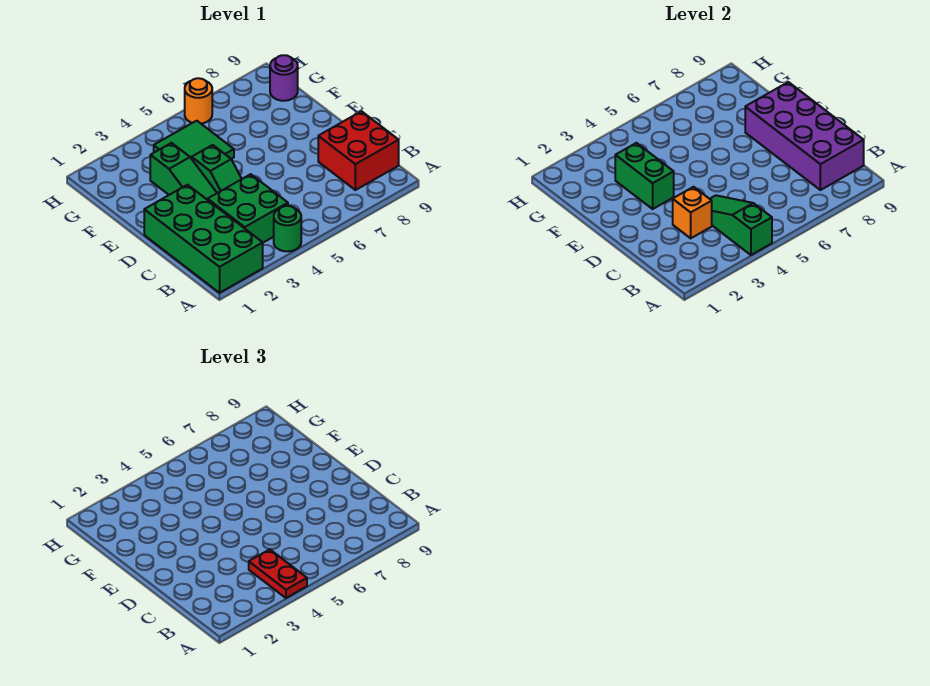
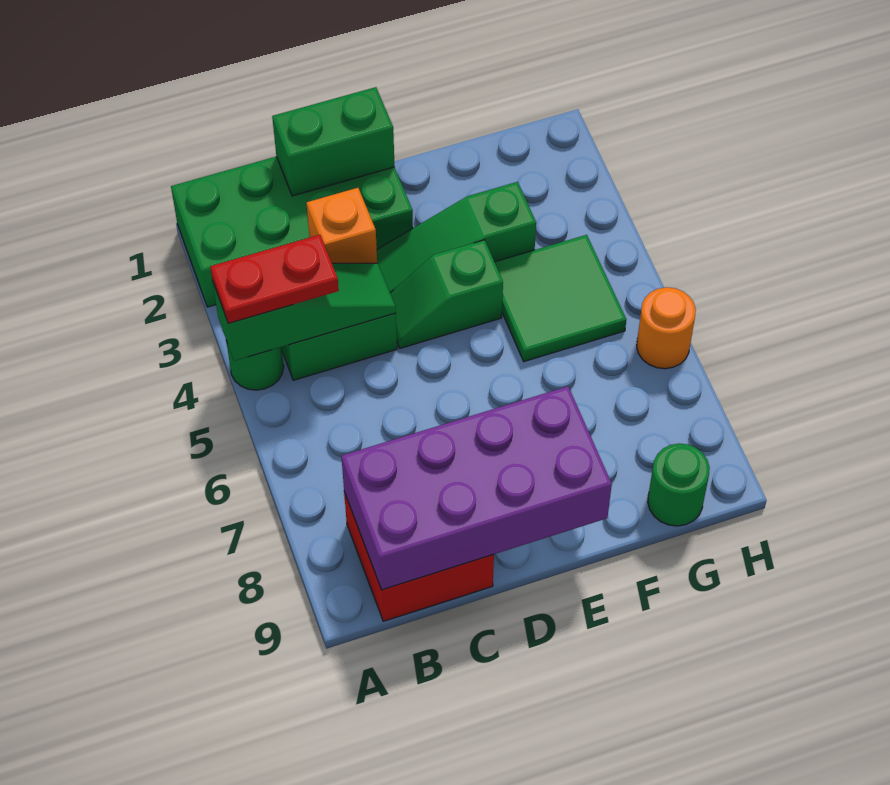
green 1x2 brick [615,143,674,209] -> green 1x2 brick moved to [272,87,395,196]
purple 1x1 round brick [270,55,298,101] -> green 1x1 round brick [648,444,710,526]

